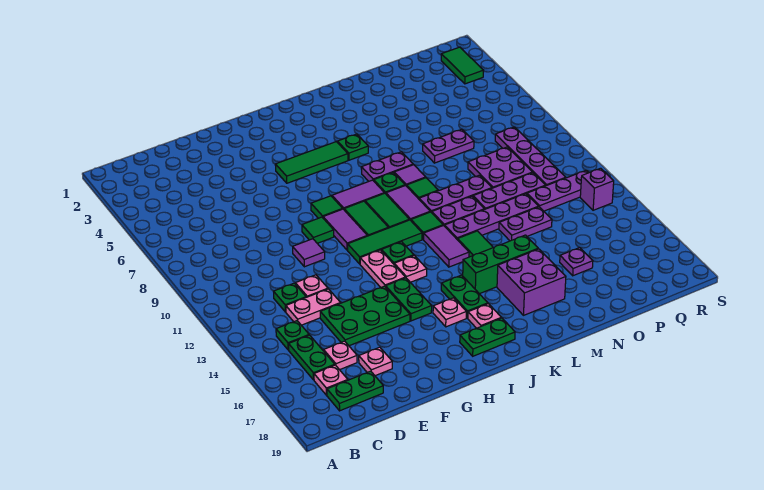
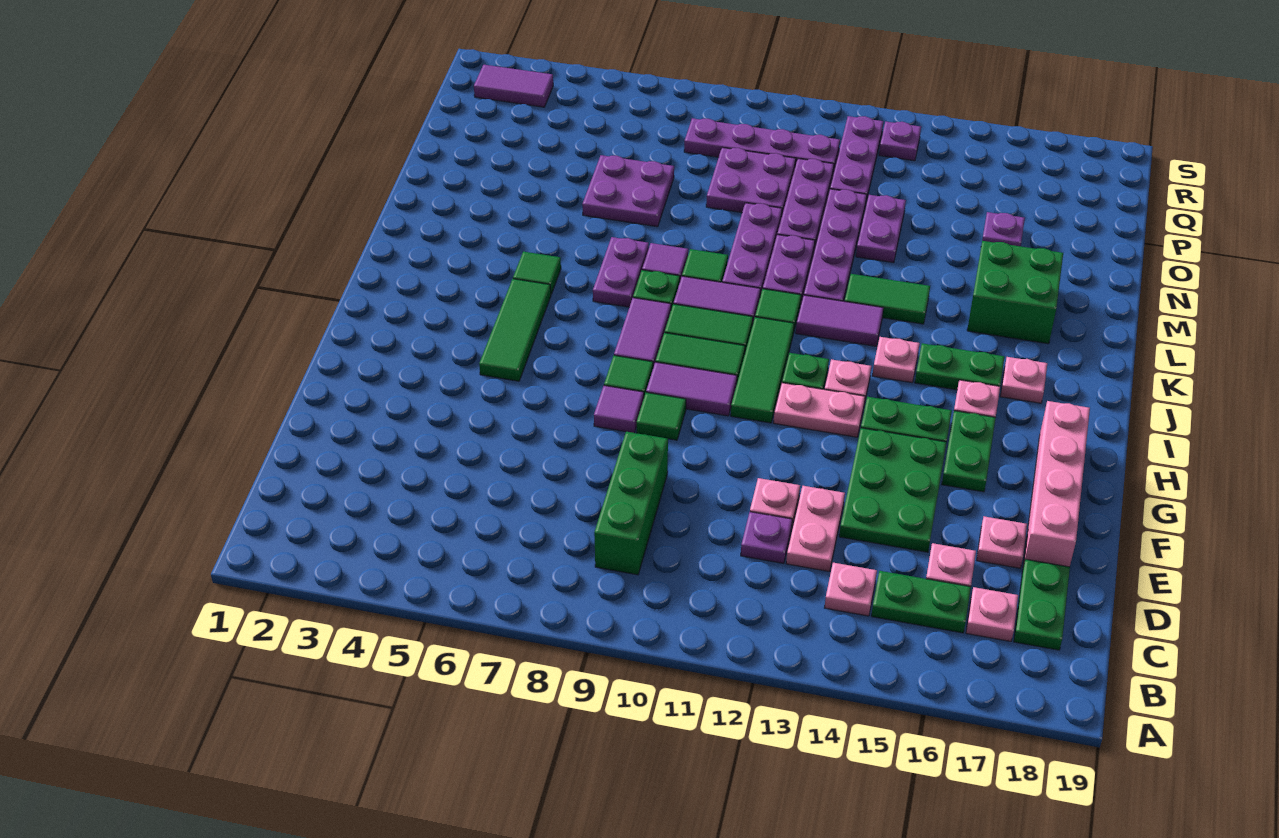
green 1x1 plate [276,321,309,350] -> pink 1x1 plate [825,563,877,616]
green 1x1 plate [273,283,306,312] -> purple 1x1 plate [741,512,792,564]
none -> pink 1x4 brick [1023,401,1090,567]
purple 1x1 tile [293,239,325,267] -> purple 1x1 tile moved to [594,386,644,433]
green 1x2 plate [460,318,515,356] -> green 1x2 plate moved to [942,411,996,492]
none -> pink 1x1 plate [872,337,920,383]
green 1x1 plate [337,134,368,160] -> green 1x1 tile [513,252,561,294]
green 1x3 brick [463,235,538,294] -> green 1x3 brick moved to [594,432,668,575]
purple 2x2 brick [497,249,566,315] -> green 2x2 brick [967,241,1063,344]
purple 1x2 plate [423,129,474,163] -> purple 2x2 plate [582,155,674,227]
green 1x2 tile [441,47,483,84] -> purple 1x2 tile [474,65,553,107]
purple 1x1 brick [580,168,614,210] -> purple 1x1 plate [879,122,921,161]

